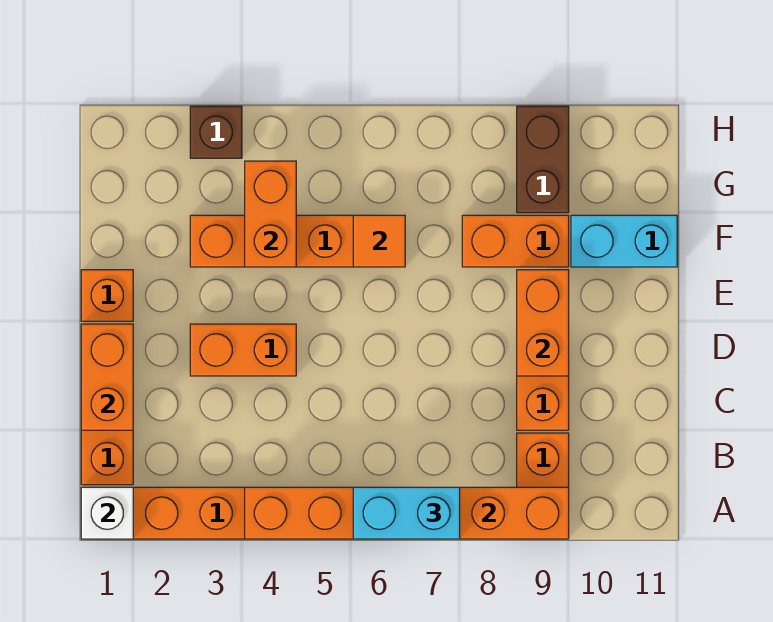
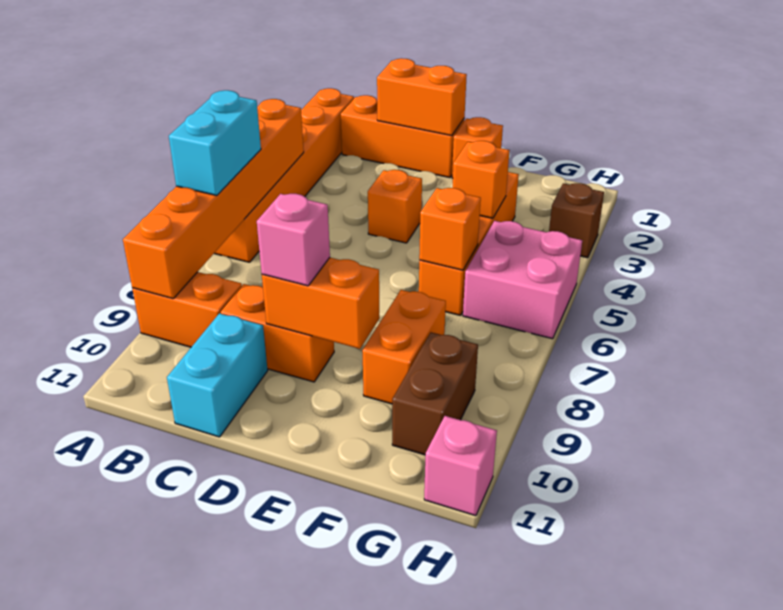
white 1x1 brick [81,487,133,539] -> none
orange 1x2 brick [190,324,296,376] -> orange 1x1 brick [368,170,422,243]
none -> pink 1x1 brick [257,194,330,286]
orange 1x2 brick [245,161,296,267] -> orange 1x1 brick [452,141,510,218]
orange 1x1 tile [353,215,405,267] -> orange 1x1 brick [419,188,481,270]
cyan 1x2 brick [571,215,677,267] -> cyan 1x2 brick moved to [167,313,268,437]
none -> pink 2x2 brick [463,221,582,339]
brown 1x2 brick [517,106,569,213] -> brown 1x2 brick turned to [392,332,478,455]
none -> pink 1x1 brick [424,416,497,516]

